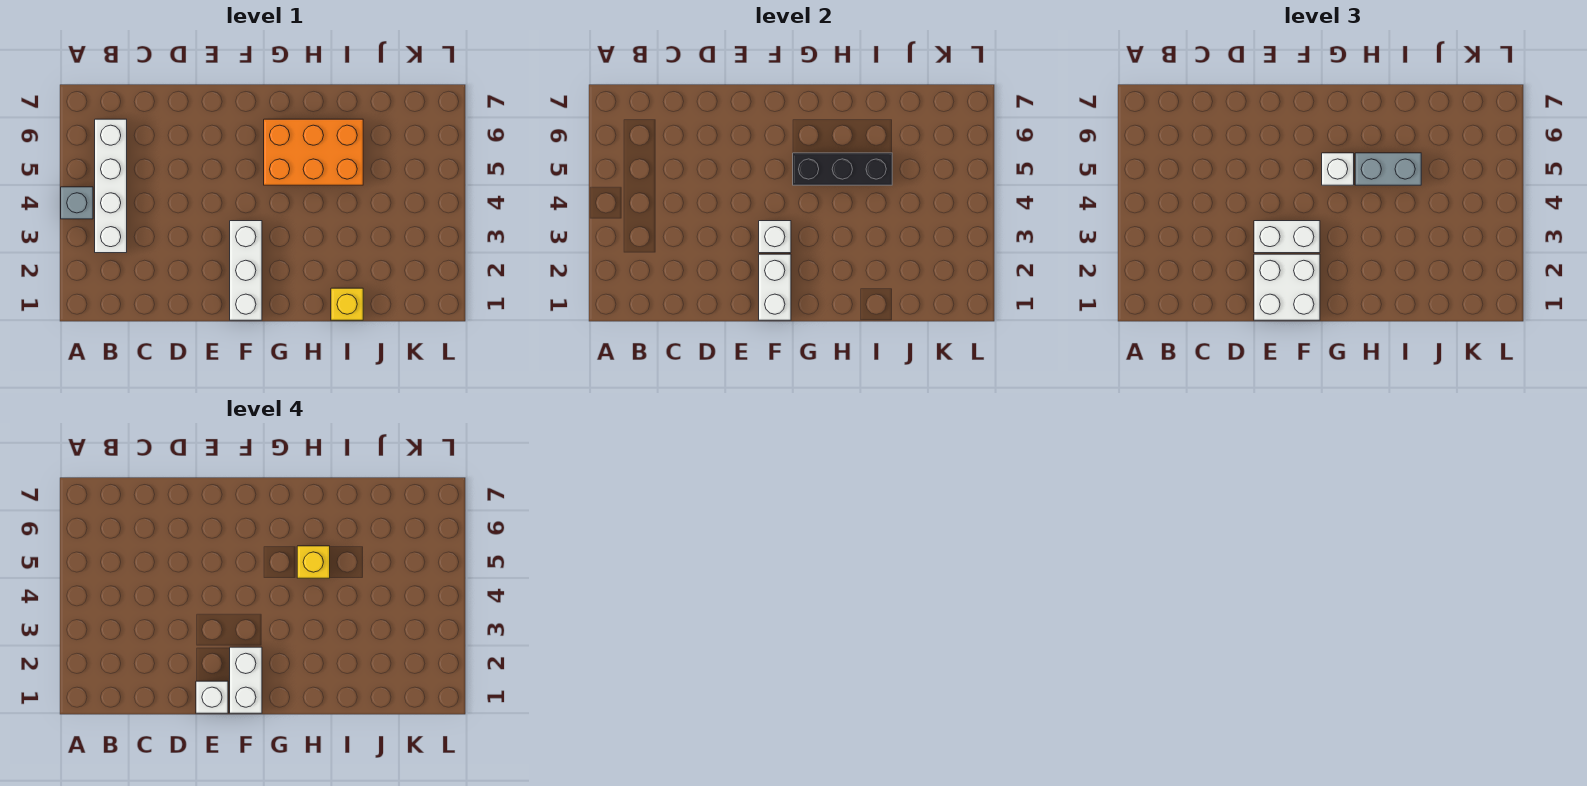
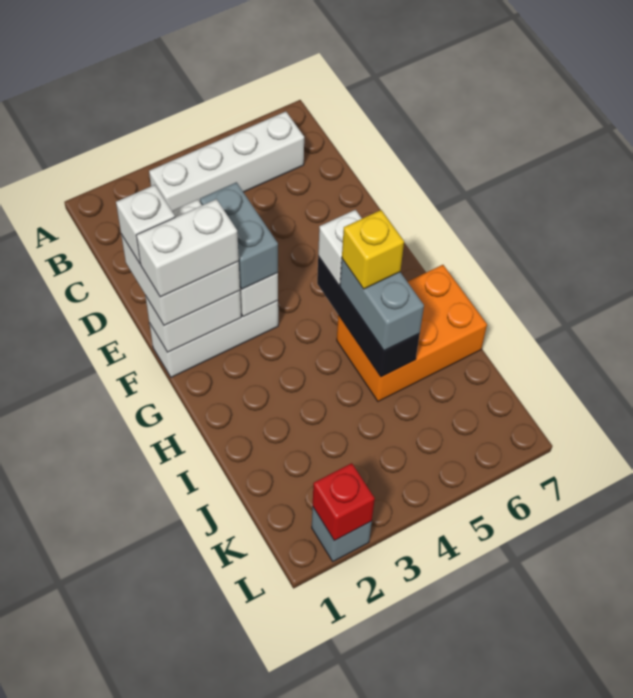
grey 1x1 brick [61,187,93,219] -> grey 1x1 brick moved to [312,506,372,561]
white 1x2 brick [1254,221,1320,253] -> grey 1x2 brick [200,182,278,289]
orange 2x3 brick [264,119,363,185] -> orange 2x3 brick turned to [337,265,487,401]
yellow 1x1 brick [331,288,363,320] -> none
none -> red 1x1 brick [313,463,375,541]

